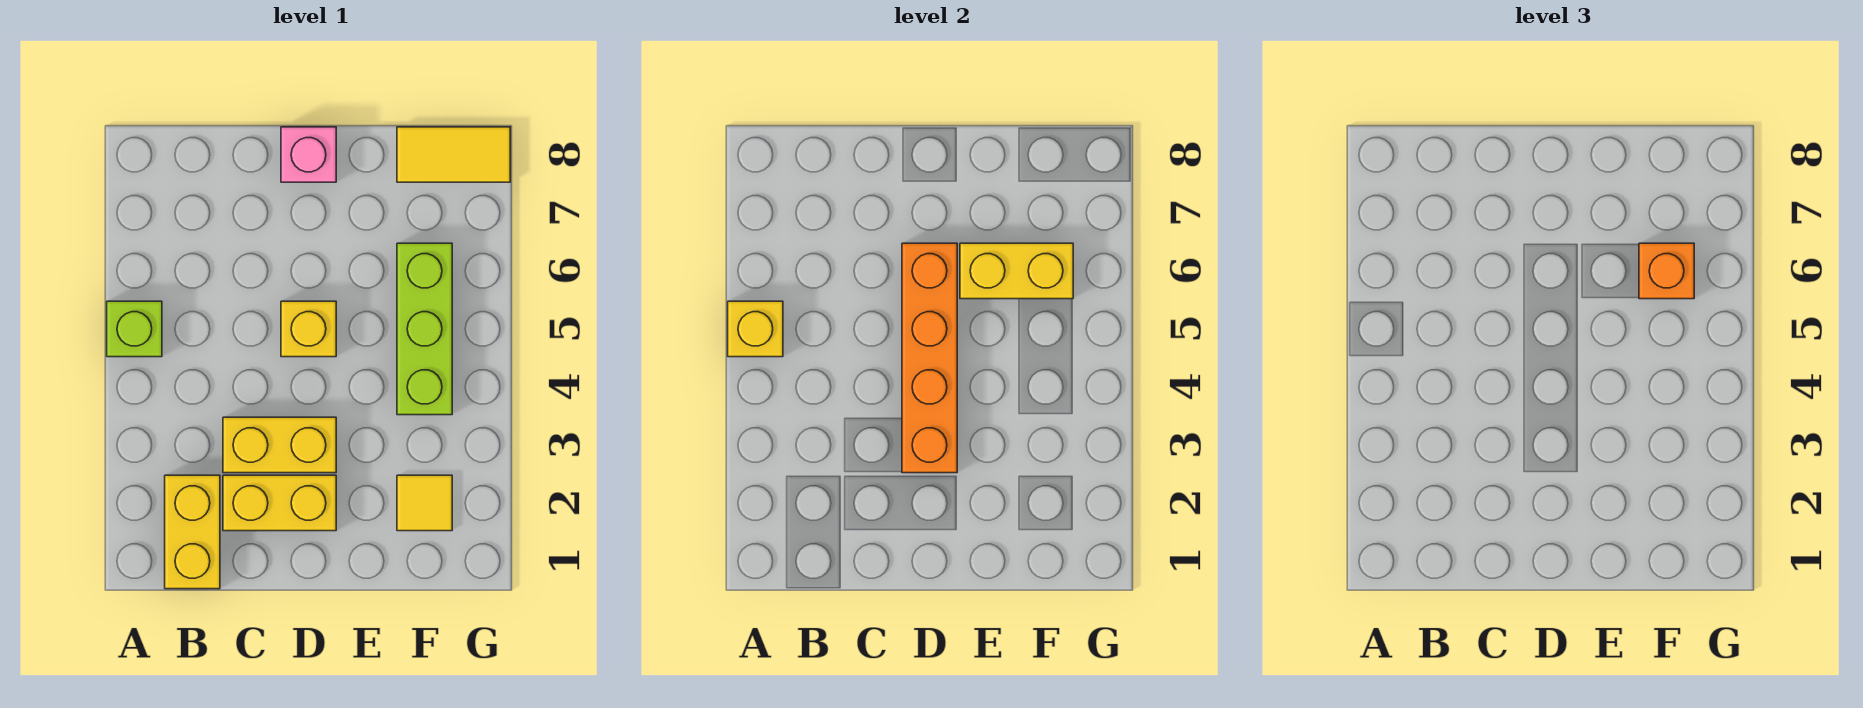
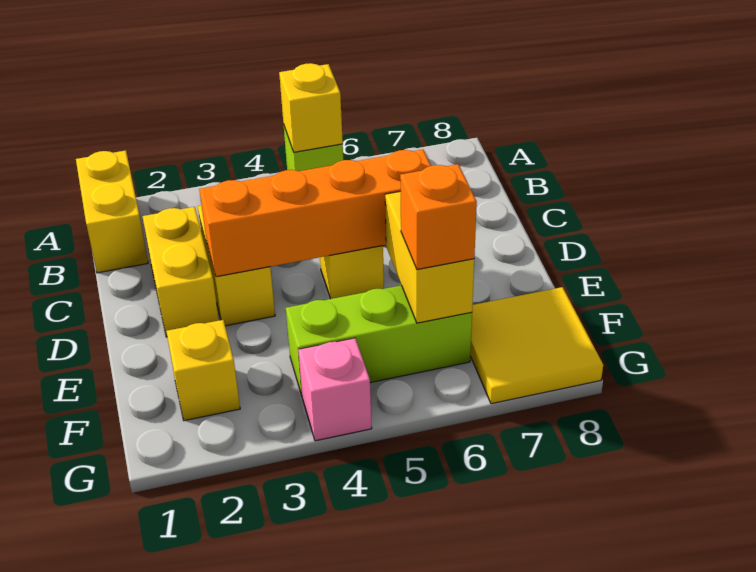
yellow 1x2 brick [165,475,220,589] -> yellow 1x2 brick turned to [76,150,148,273]
pink 1x1 brick [281,127,336,182] -> pink 1x1 brick moved to [298,338,372,441]
yellow 1x1 tile [397,475,452,531] -> yellow 1x1 brick [166,320,240,421]
yellow 1x2 tile [397,127,510,182] -> yellow 2x2 tile [470,287,603,404]

